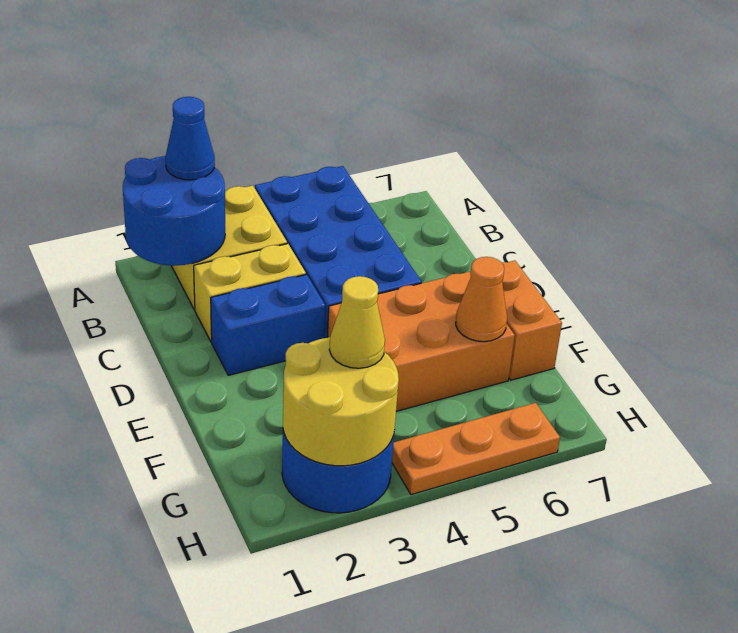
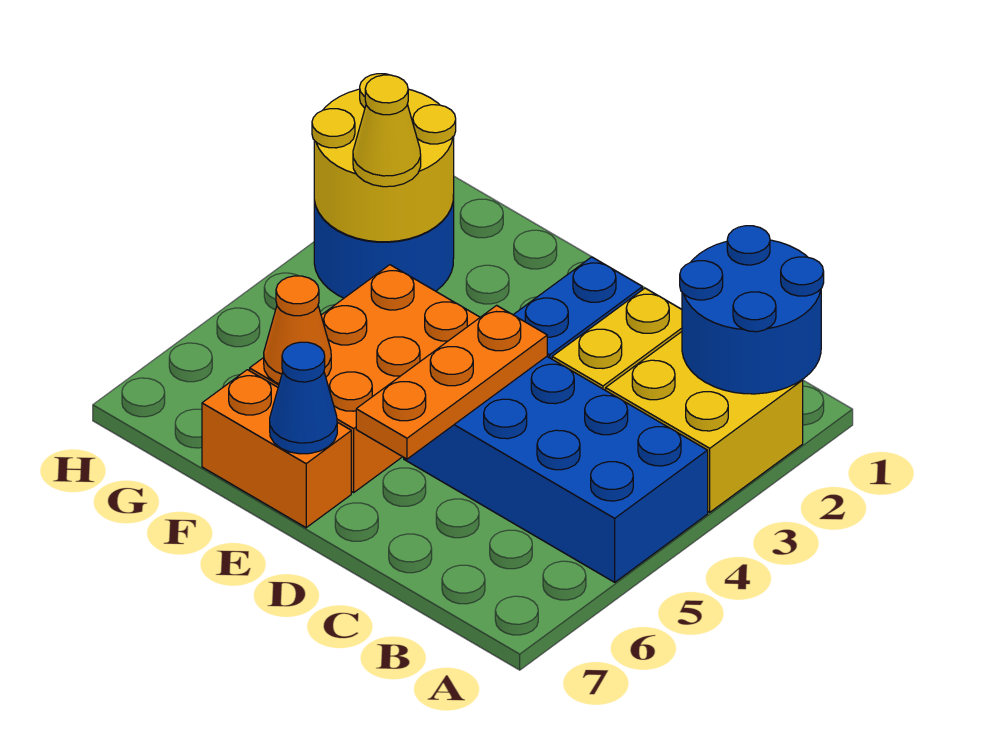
blue 1x1 cone [165,97,215,180] -> blue 1x1 cone moved to [270,342,337,454]
orange 1x3 plate [392,403,560,495] -> orange 1x3 plate moved to [356,305,547,459]

